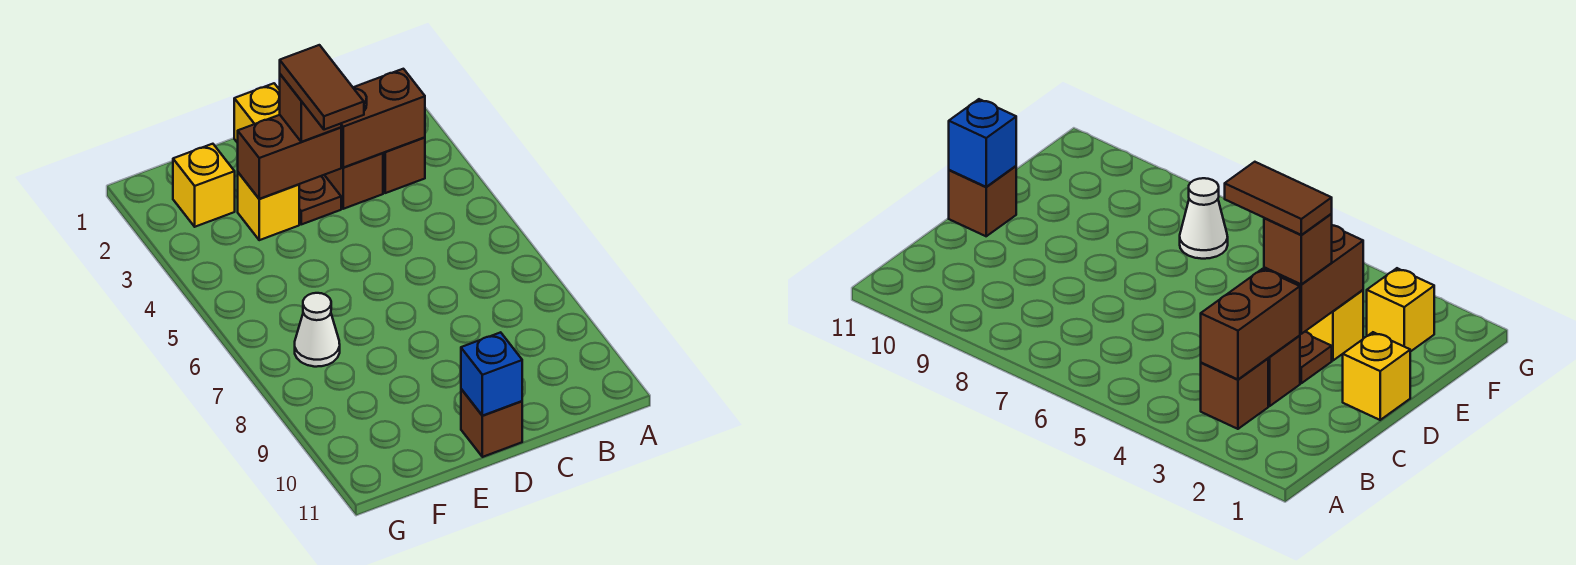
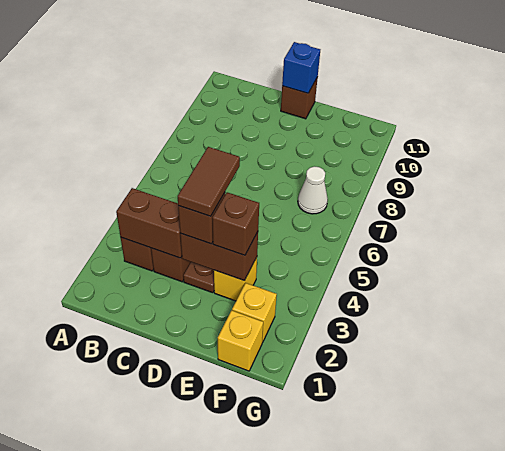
yellow 1x1 brick [234,83,280,143] -> yellow 1x1 brick moved to [218,310,263,371]
none -> brown 1x1 brick [212,192,259,255]

